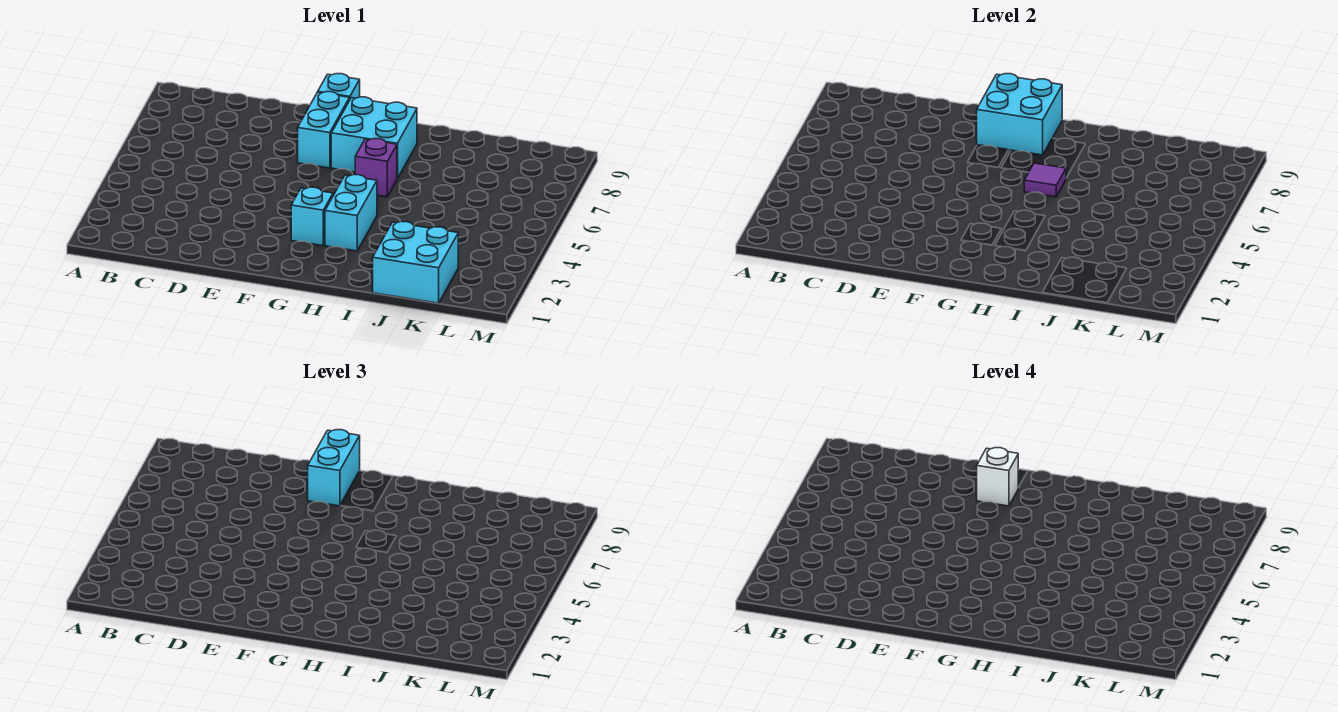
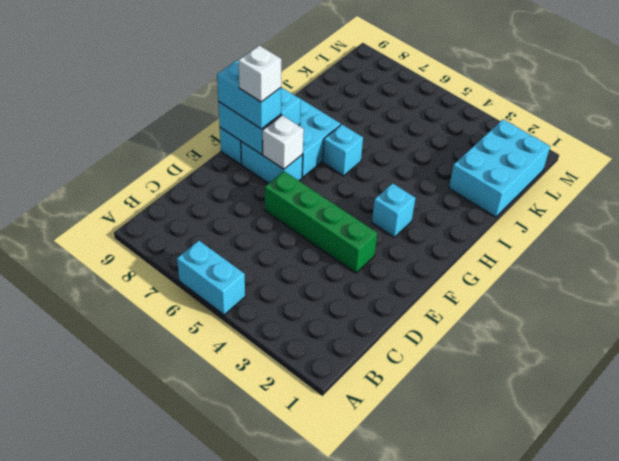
none -> green 1x4 brick [265,171,377,273]
none -> white 1x1 brick [263,115,304,169]
cyan 1x2 brick [325,175,377,251] -> cyan 1x2 brick moved to [177,241,245,315]
purple 1x1 brick [355,139,397,197] -> cyan 1x1 brick [323,124,363,176]
purple 1x1 tile [1024,163,1066,197] -> none
cyan 2x2 brick [373,221,458,303] -> cyan 2x3 brick [449,120,550,217]

